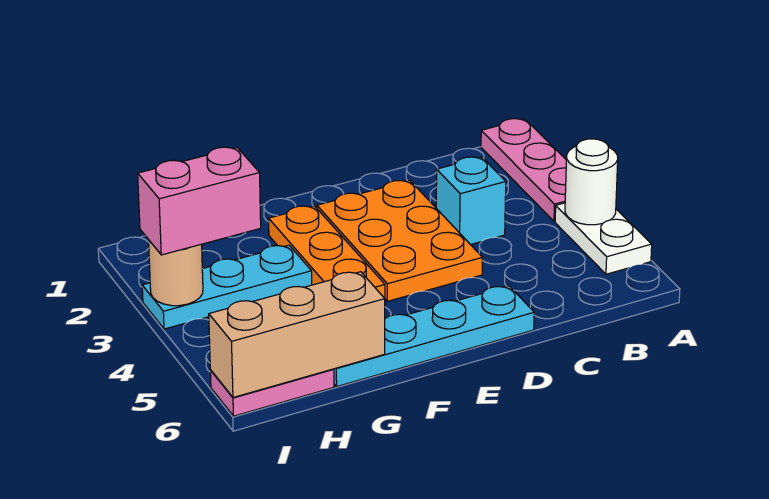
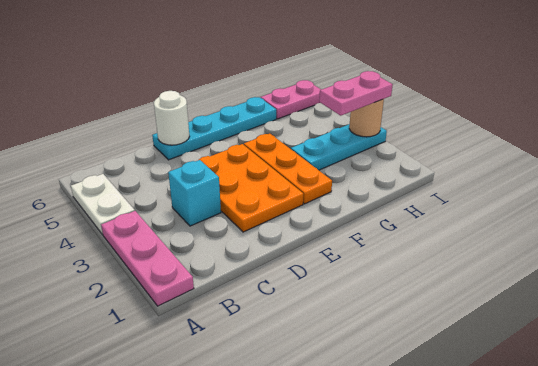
white 1x1 round brick [565,139,618,225] -> white 1x1 round brick moved to [154,91,189,145]
tan 1x3 brick [209,272,385,397] -> none
pink 1x2 brick [138,147,261,255] -> pink 1x2 plate [319,71,393,116]

